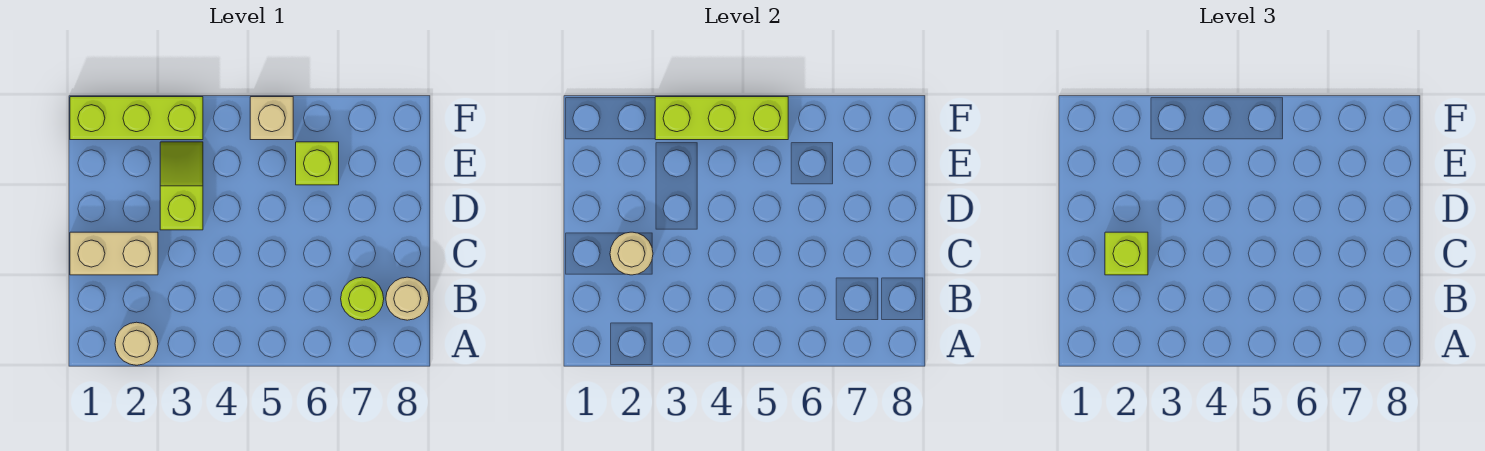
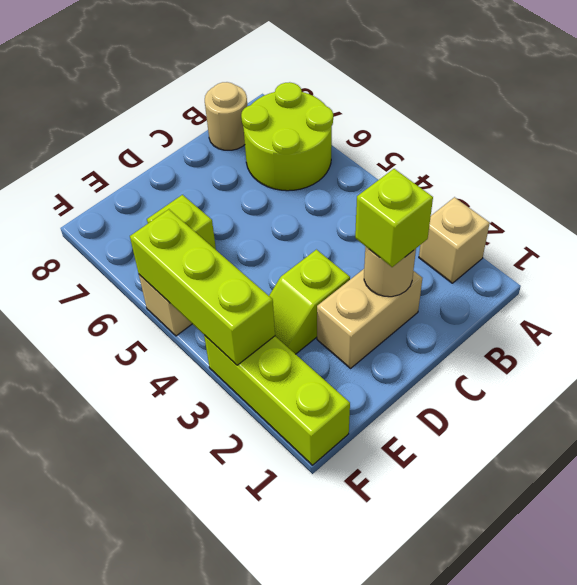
tan 1x1 round brick [115,322,158,365] -> tan 1x1 brick [419,197,490,283]
lime 1x1 round brick [341,277,384,320] -> lime 2x2 round brick [241,82,333,191]
tan 1x2 brick [70,232,158,275] -> tan 1x2 brick turned to [317,269,422,368]

